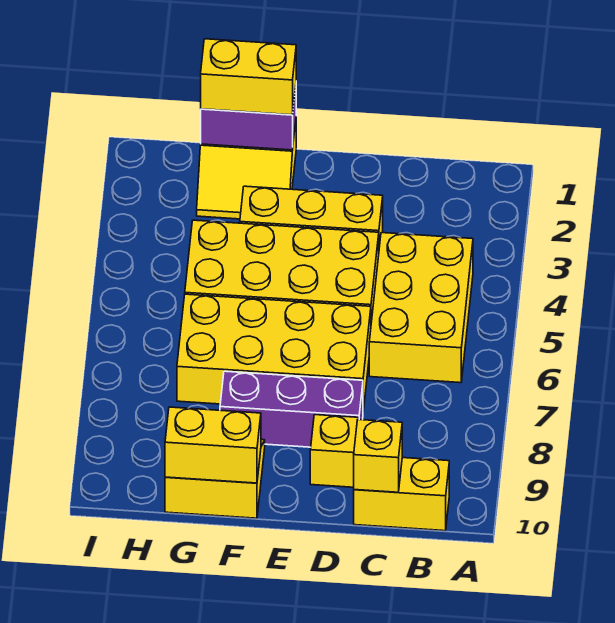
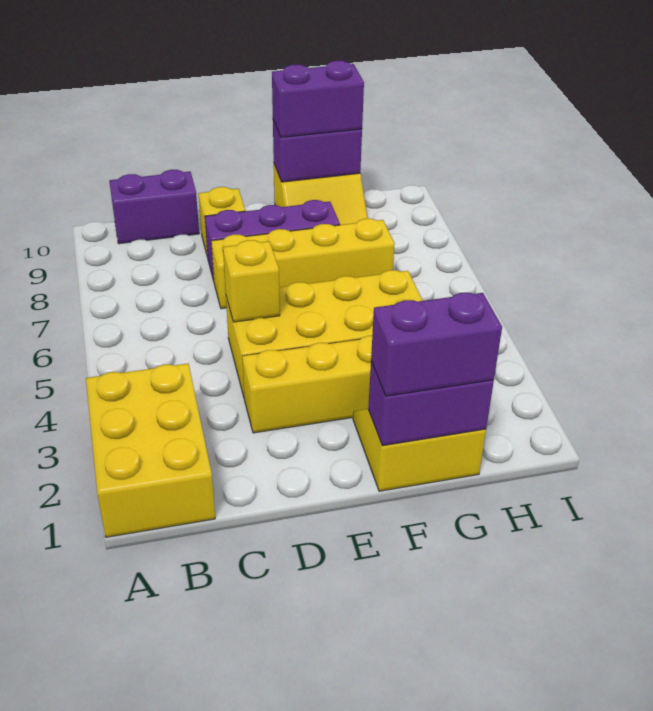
yellow 2x3 brick [369,233,473,383] -> yellow 2x3 brick moved to [86,364,215,537]
yellow 1x2 brick [354,458,449,531] -> purple 1x2 brick [109,170,199,244]
yellow 1x1 brick [354,420,402,492] -> yellow 1x1 brick moved to [223,240,280,322]
yellow 2x4 brick [177,294,371,411] -> yellow 1x4 brick [211,219,394,309]
yellow 1x2 brick [201,39,296,115] -> purple 1x2 brick [371,293,502,396]
yellow 1x2 brick [165,407,261,483] -> purple 1x2 brick [273,120,362,182]
none -> purple 1x2 brick [272,61,364,137]

